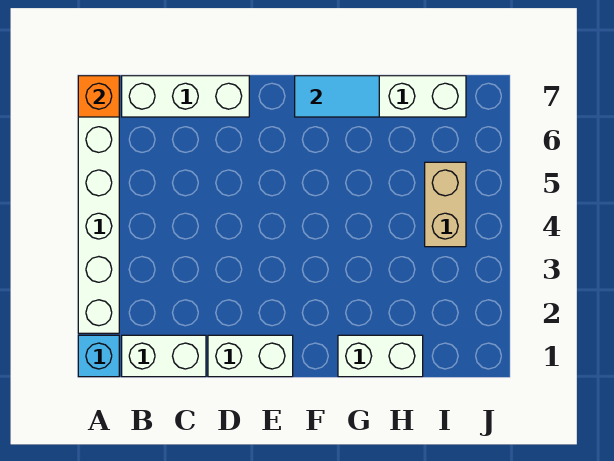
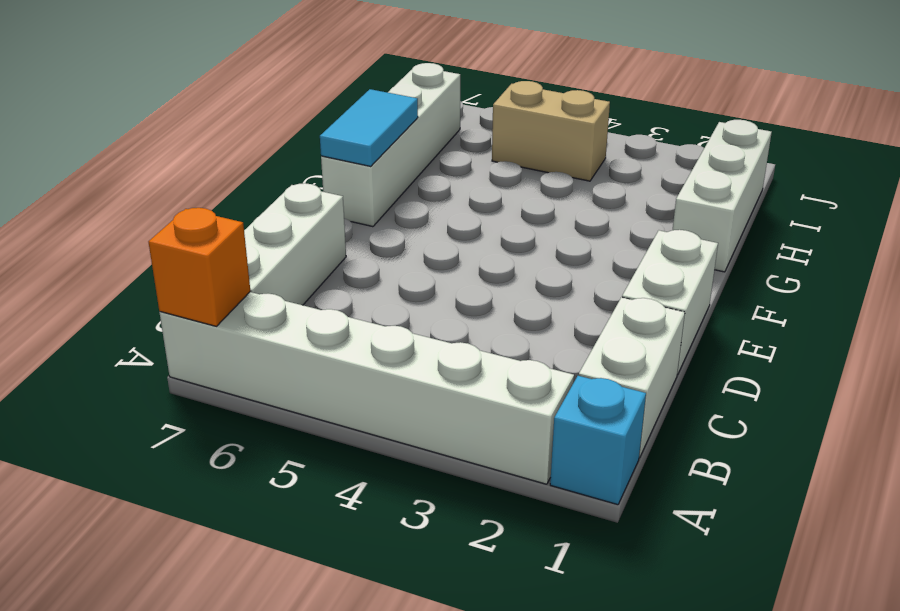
white 1x2 brick [338,335,423,377] -> white 1x3 brick [673,120,772,272]

